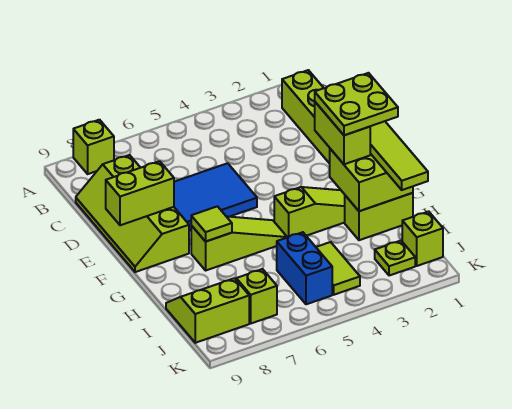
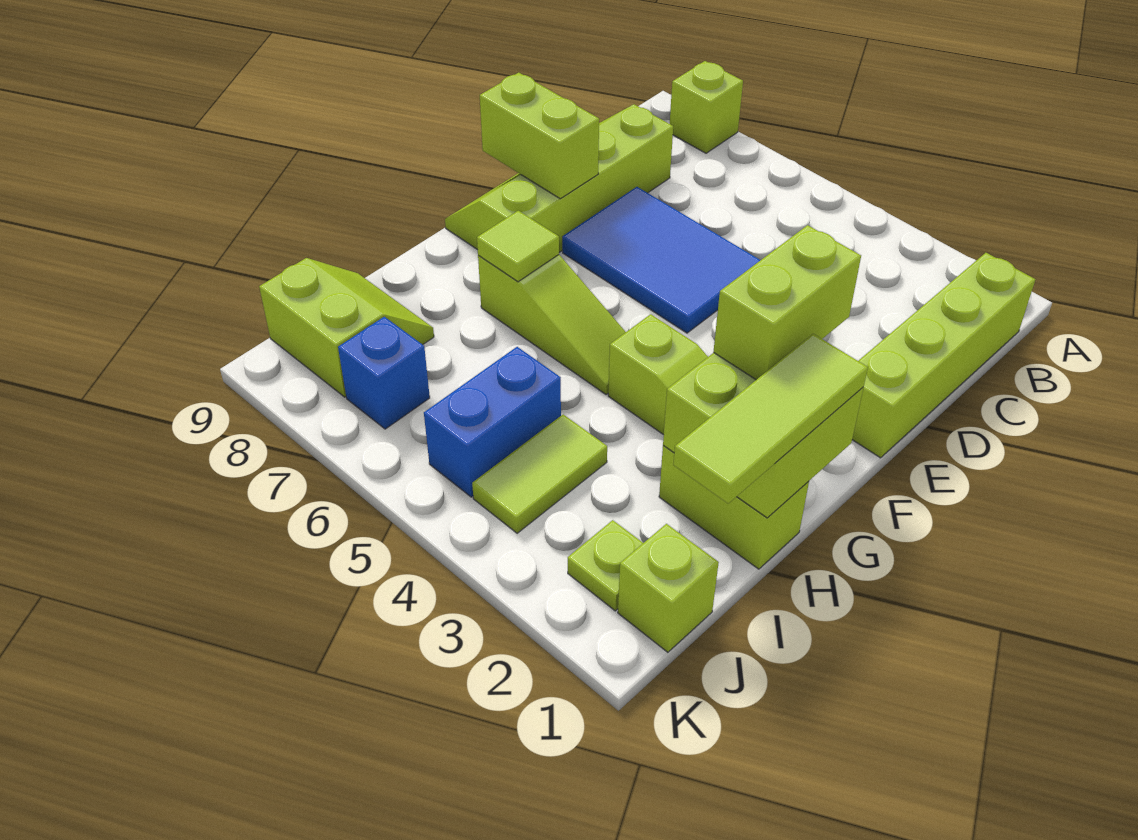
lime 2x2 plate [315,73,398,135] -> none
lime 1x1 brick [236,269,277,323] -> blue 1x1 brick [338,317,430,429]

